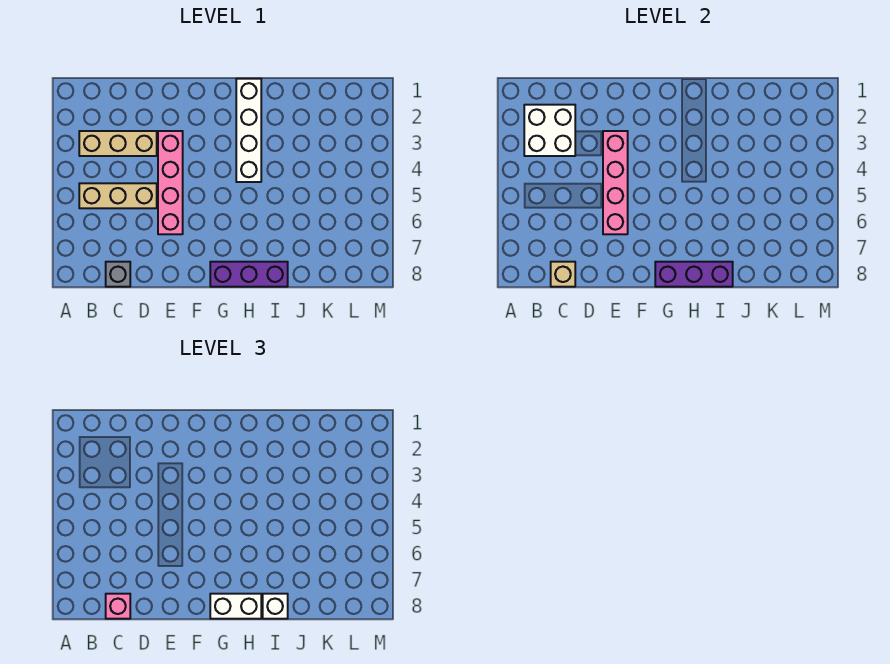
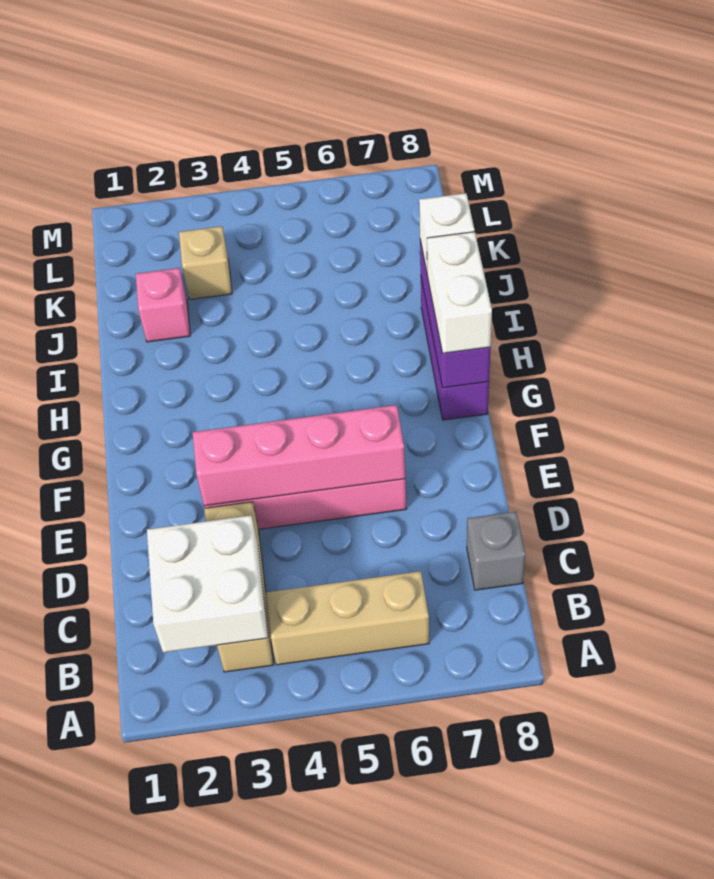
tan 1x3 brick [79,183,157,208] -> tan 1x3 brick turned to [266,571,429,665]
tan 1x1 brick [551,262,575,287] -> tan 1x1 brick moved to [179,226,232,299]
pink 1x1 brick [106,594,130,619] -> pink 1x1 brick moved to [136,268,190,342]
white 1x4 brick [236,79,261,182] -> none

